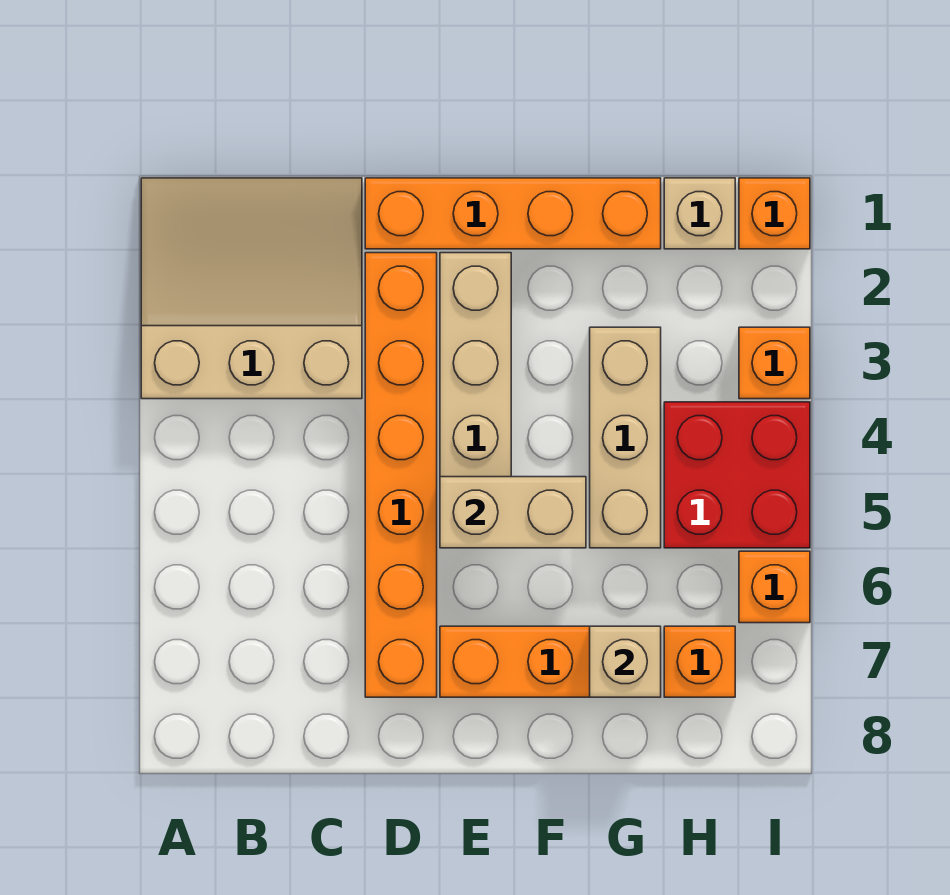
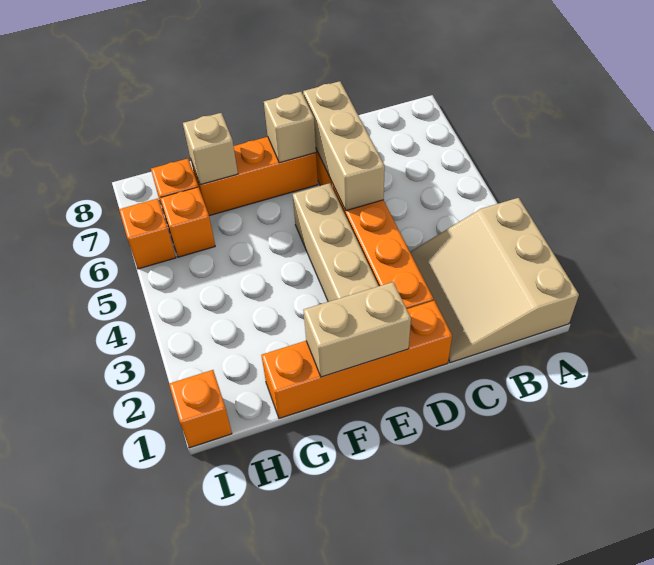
tan 3x3 slope [141,178,362,399] -> tan 3x3 slope turned to [410,198,579,363]
tan 1x2 brick [440,477,586,548] -> tan 1x2 brick moved to [304,282,411,377]
tan 1x3 brick [590,327,661,548] -> tan 1x3 brick moved to [303,81,385,211]
tan 1x1 brick [664,178,735,249] -> tan 1x1 brick moved to [264,92,316,163]
red 2x2 brick [664,402,810,548] -> none
orange 1x1 brick [739,327,810,399] -> orange 1x1 brick moved to [160,187,215,257]

